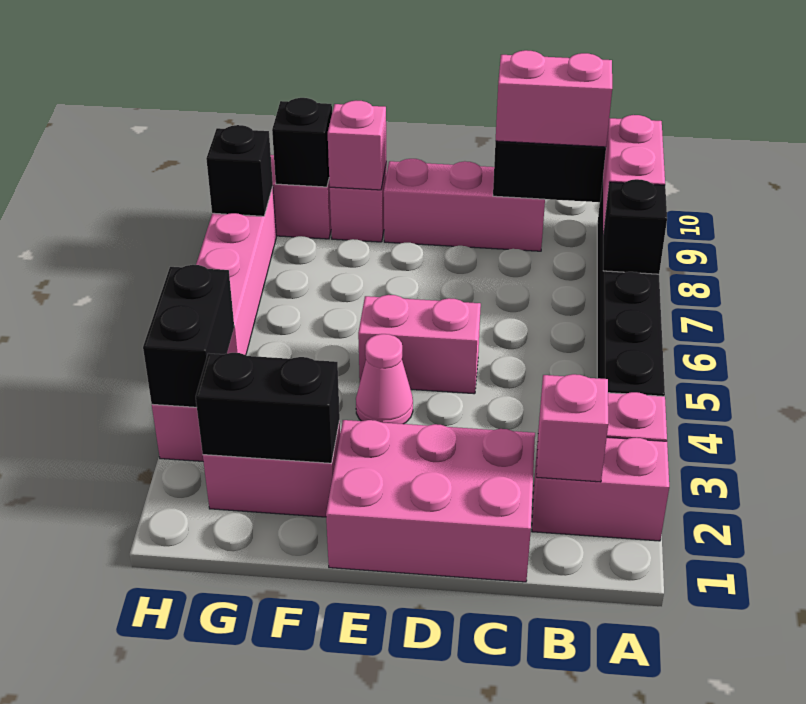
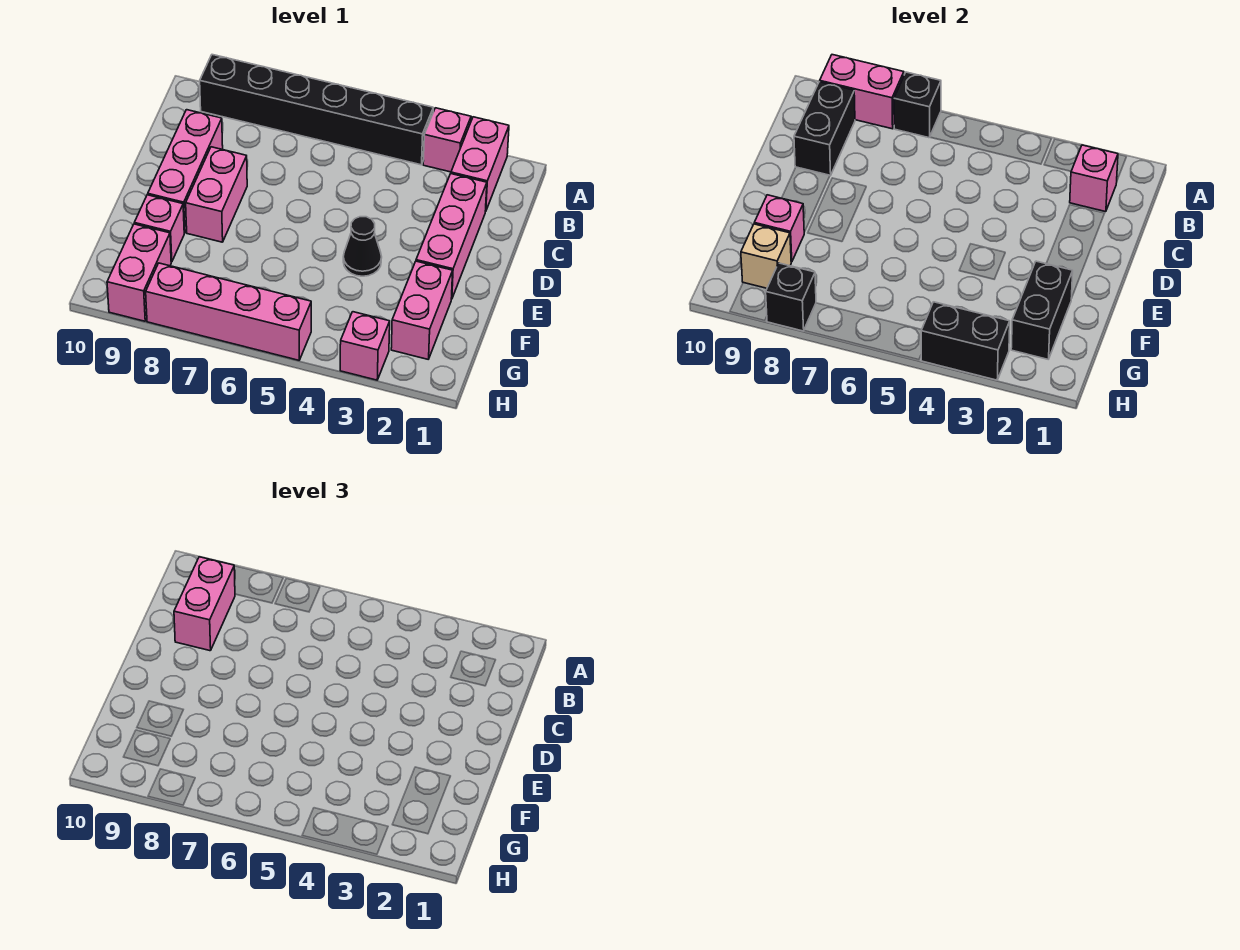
pink 2x3 brick [326,420,535,582] -> pink 1x3 brick [416,174,487,299]
pink 1x2 brick [358,295,481,394] -> pink 1x2 brick moved to [186,147,247,242]
pink 1x1 cone [356,334,413,424] -> black 1x1 cone [343,217,382,276]
black 1x1 brick [272,98,332,187] -> tan 1x1 brick [741,224,791,288]

